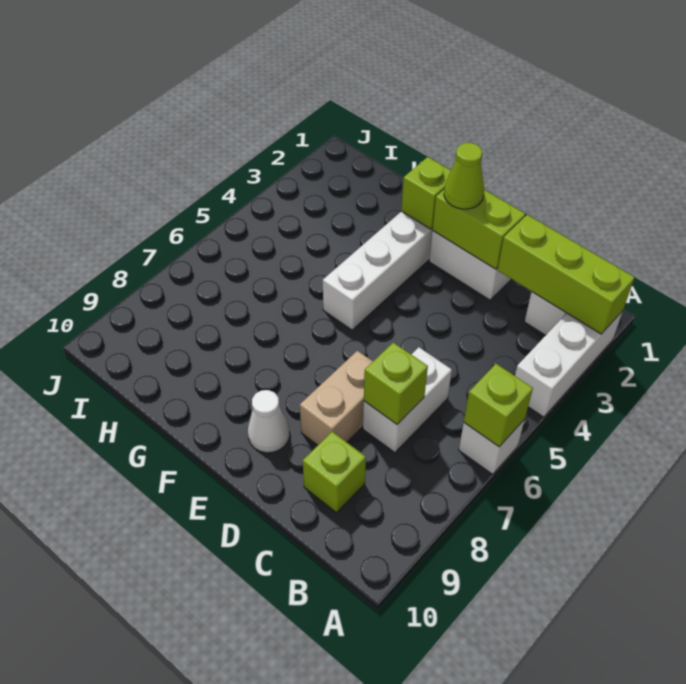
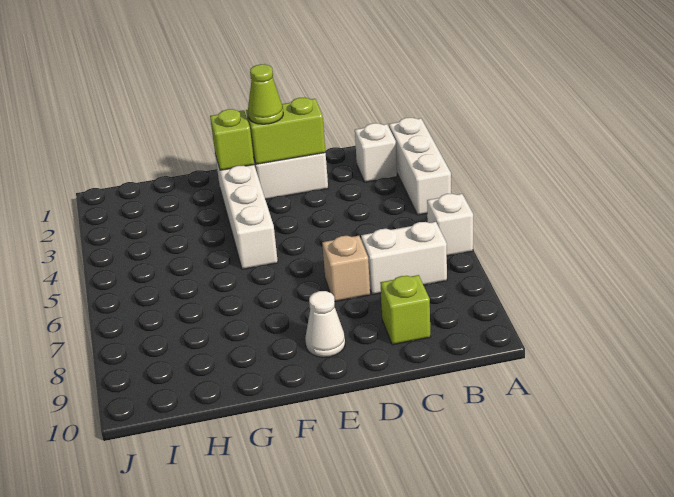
lime 1x3 brick [498,215,635,334] -> none
lime 1x1 brick [464,364,533,447] -> none
white 1x2 brick [363,347,452,453] -> white 1x2 brick turned to [361,222,447,295]
lime 1x1 brick [364,342,428,424] -> none
tan 1x2 brick [300,351,373,445] -> tan 1x1 brick [322,236,370,302]

